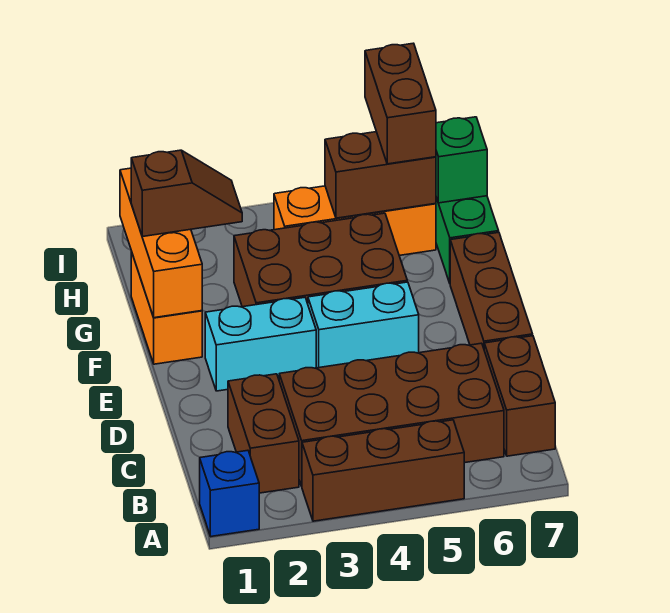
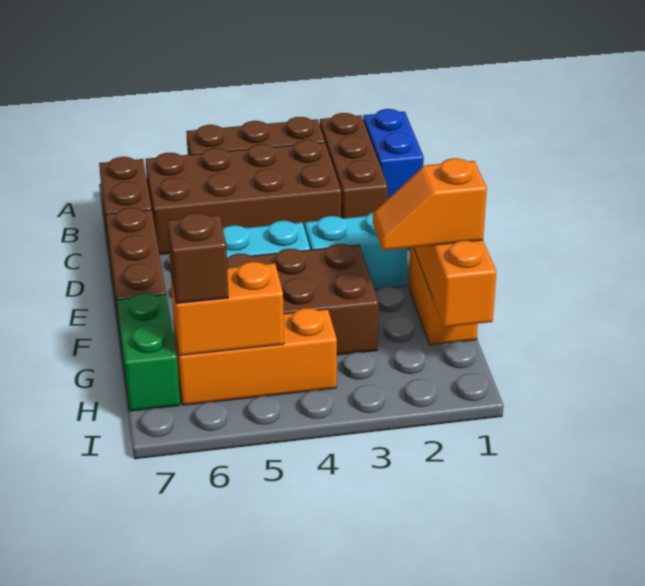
blue 1x1 brick [200,450,259,536] -> blue 1x2 brick [363,109,424,199]
brown 1x2 brick [228,374,299,493] -> brown 1x3 brick [320,113,388,218]
brown 1x2 slope [131,150,242,237] -> orange 1x2 slope [373,158,487,250]
brown 1x2 brick [325,132,436,218] -> orange 1x2 brick [171,262,284,356]
brown 1x2 brick [365,43,436,164] -> brown 1x1 brick [167,213,228,304]
green 1x1 brick [436,117,487,203] -> none

